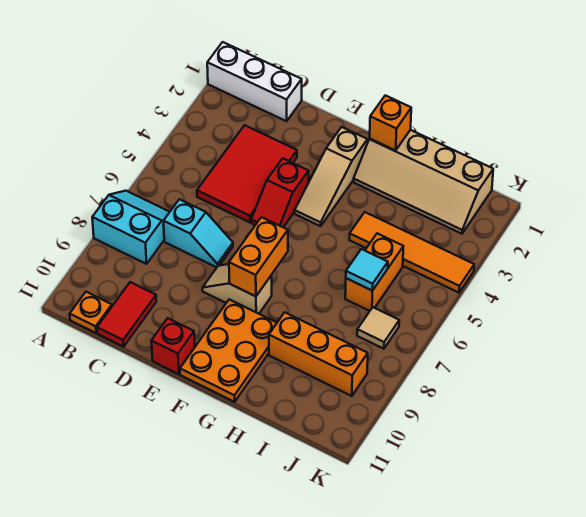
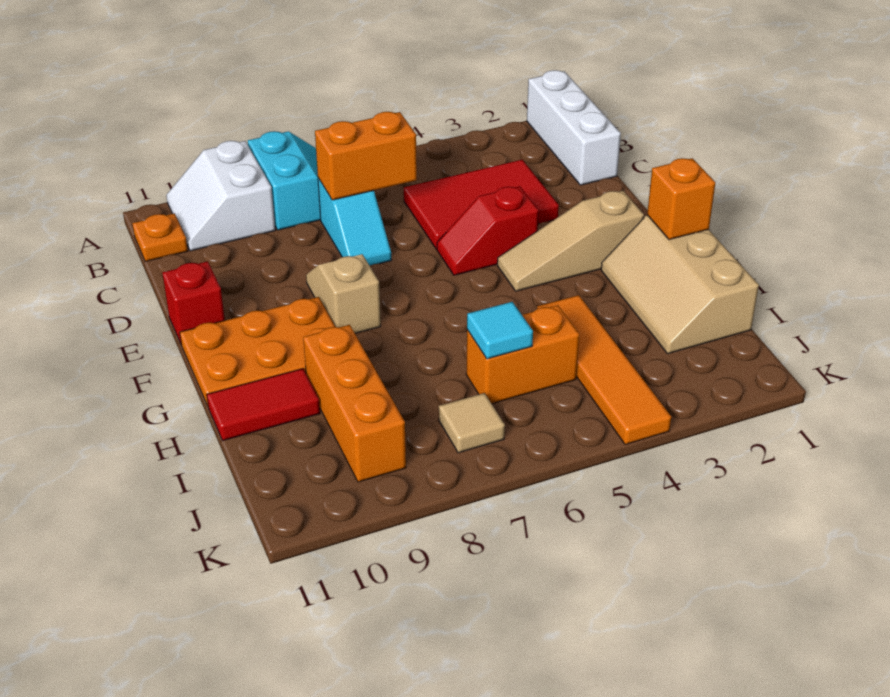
none -> white 2x2 slope [166,141,275,251]
red 1x2 tile [97,282,156,347] -> red 1x2 tile moved to [207,369,320,441]
orange 1x2 brick [229,217,288,296] -> orange 1x2 brick moved to [315,112,417,200]
tan 2x4 slope [353,130,493,234] -> tan 2x3 slope [601,215,759,354]

